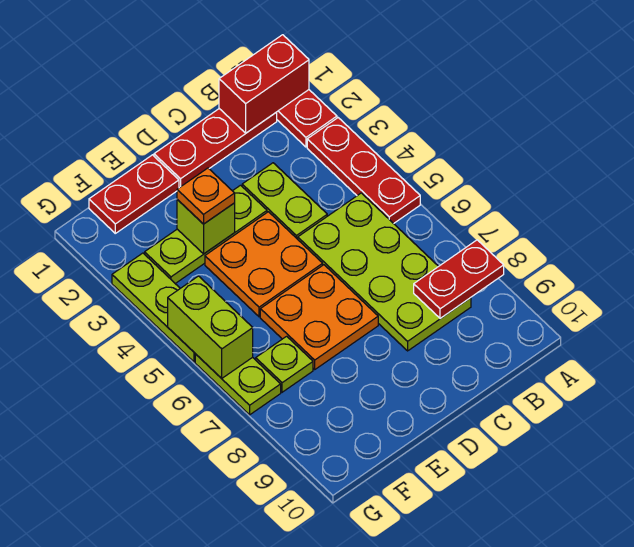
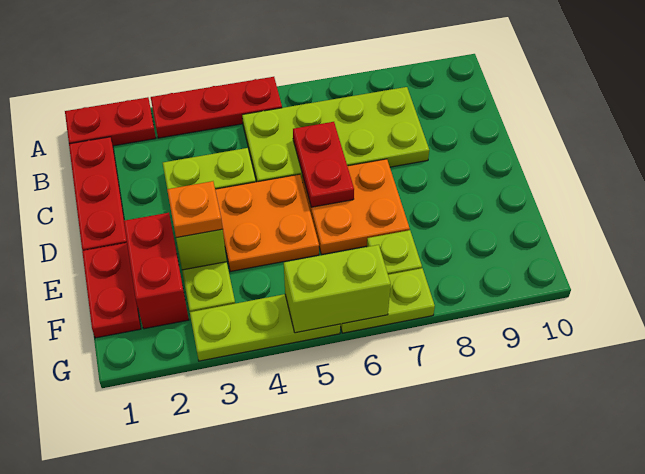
red 1x2 brick [219,35,309,133] -> red 1x2 brick moved to [124,213,189,329]
red 1x2 plate [414,240,504,319] -> red 1x2 plate moved to [293,122,354,207]

